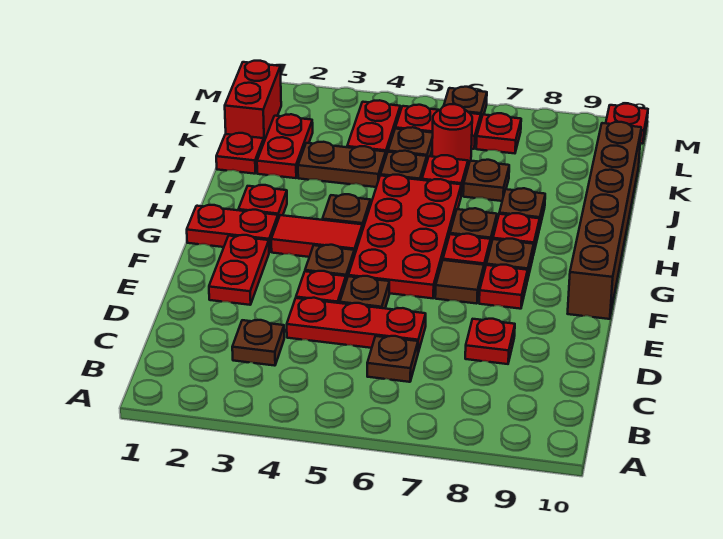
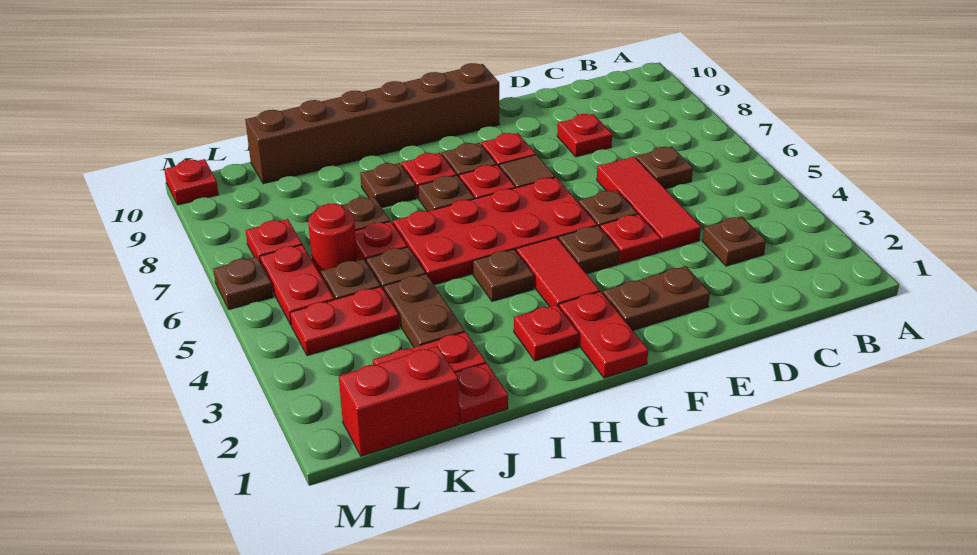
red 1x3 plate [287,298,426,352] -> red 1x3 tile [597,157,701,252]
red 1x2 plate [209,235,269,305] -> brown 1x2 plate [603,266,710,330]

